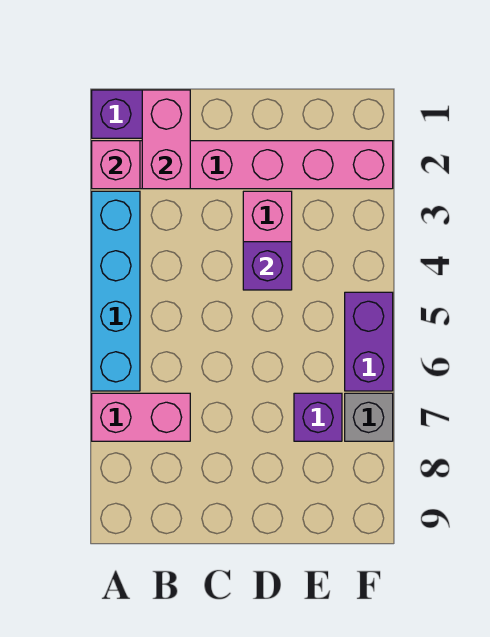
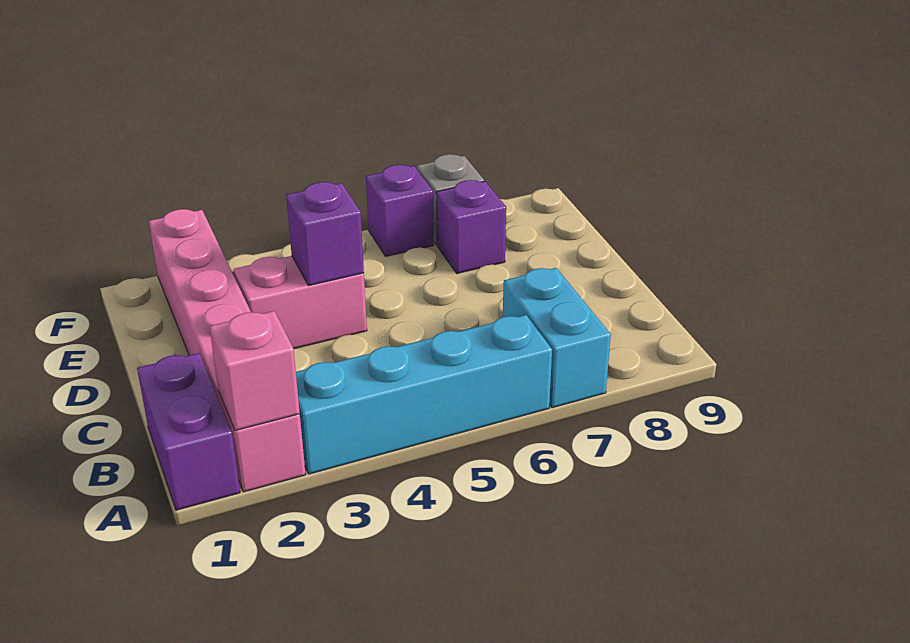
pink 1x2 brick [92,393,190,441] -> cyan 1x2 brick [503,268,611,408]
pink 1x2 brick [142,90,190,189] -> none
purple 1x2 brick [345,292,393,391] -> purple 1x1 brick [366,165,434,257]

